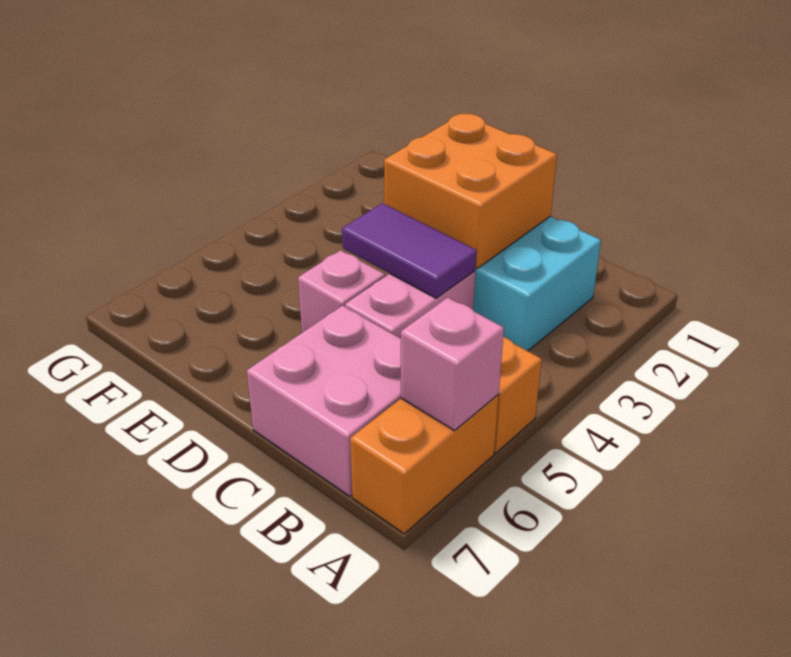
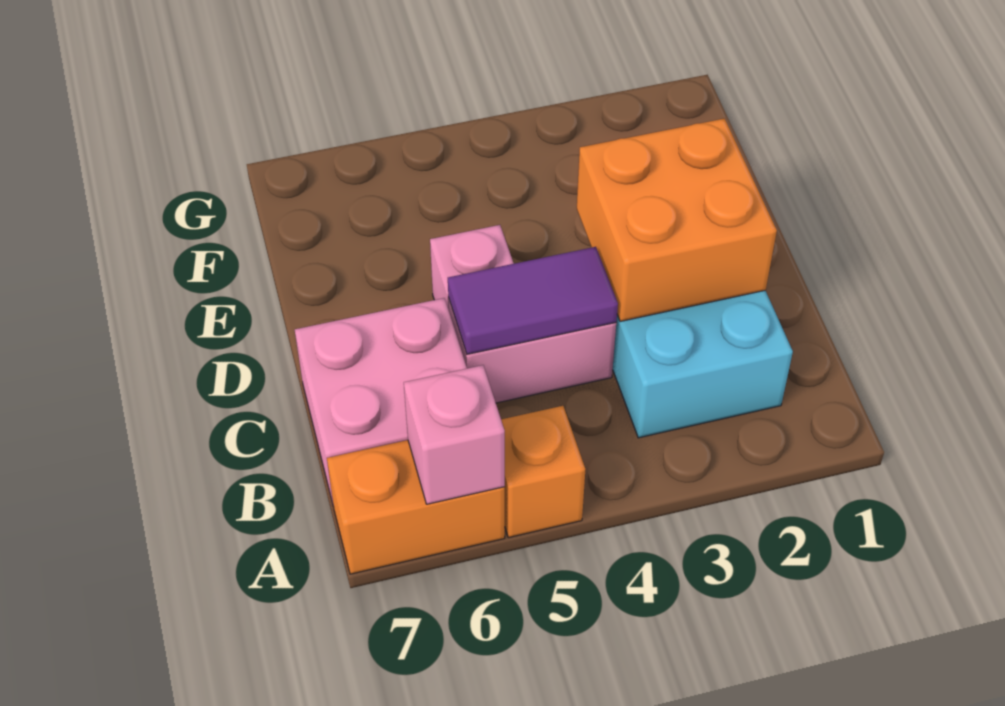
purple 1x2 tile [342,203,477,298] -> purple 1x2 tile turned to [448,247,618,354]

